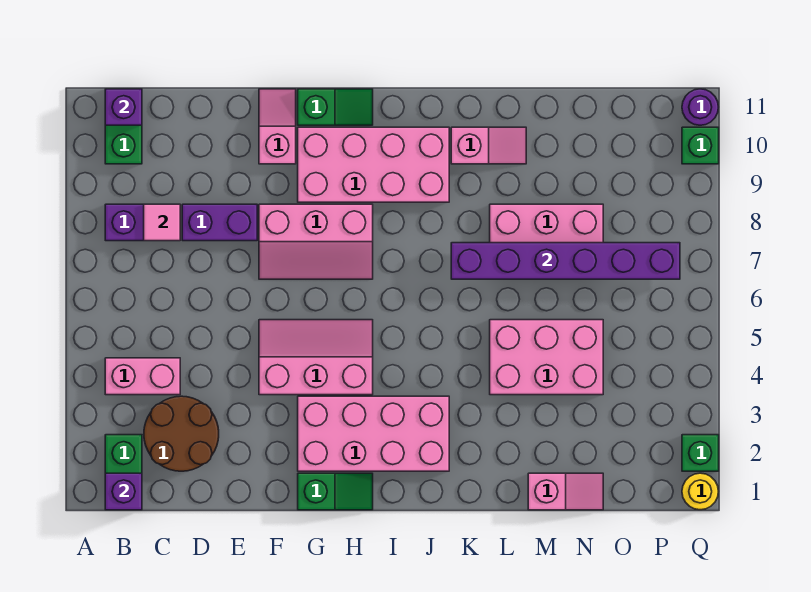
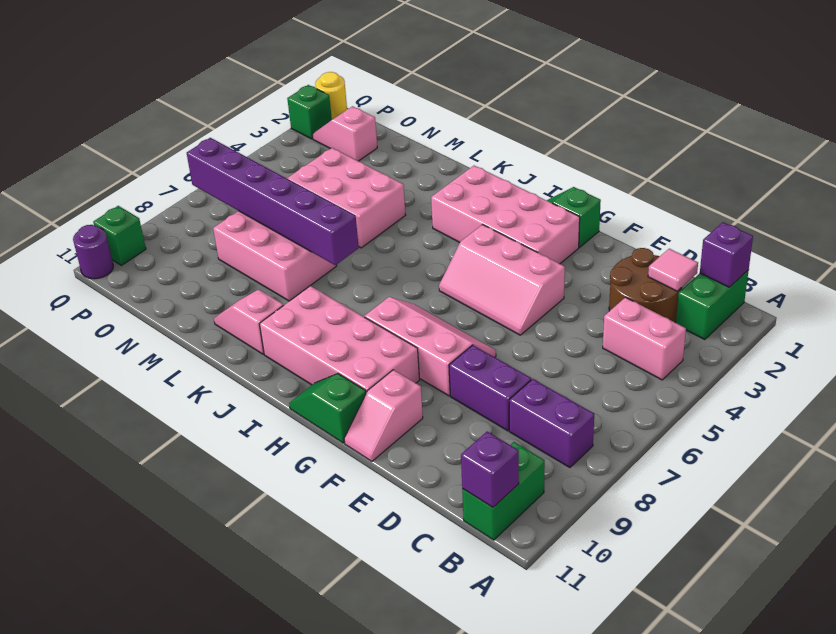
pink 1x1 tile [144,204,180,241] -> pink 1x1 tile moved to [648,249,698,291]
pink 1x2 slope [528,473,603,510] -> pink 1x2 slope moved to [312,106,377,161]

